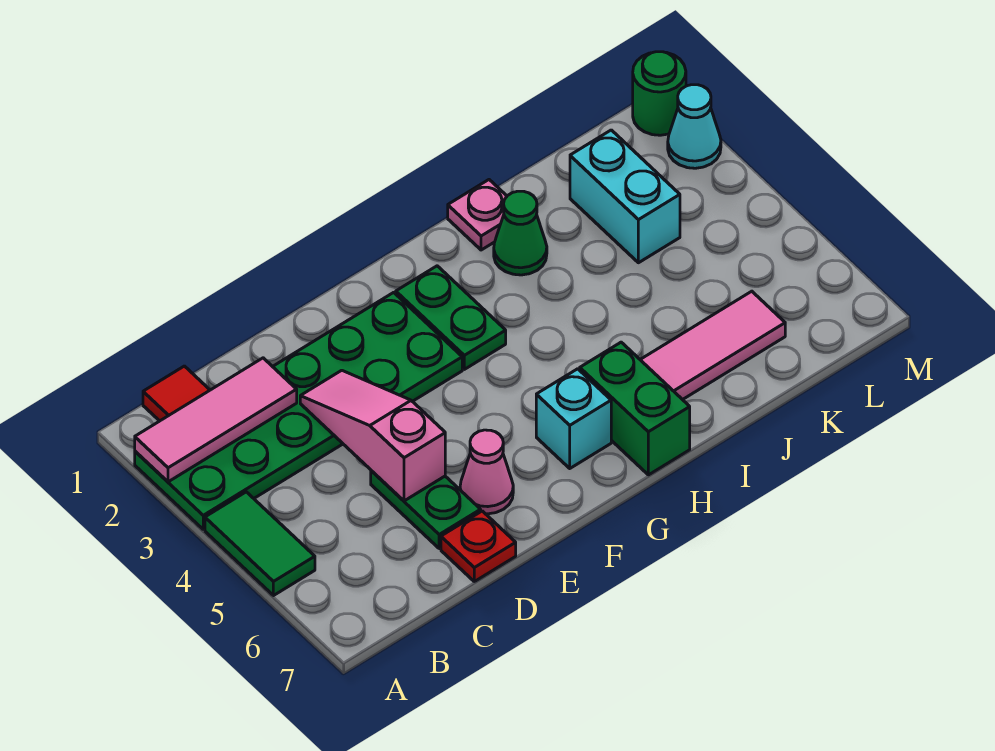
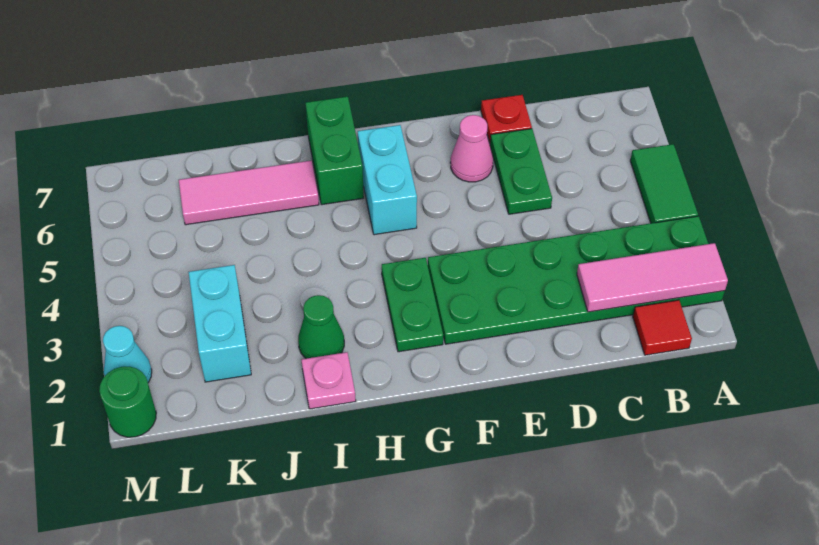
pink 1x3 slope [300,370,445,501] -> none
cyan 1x1 brick [536,369,611,468] -> cyan 1x2 brick [358,125,417,235]

